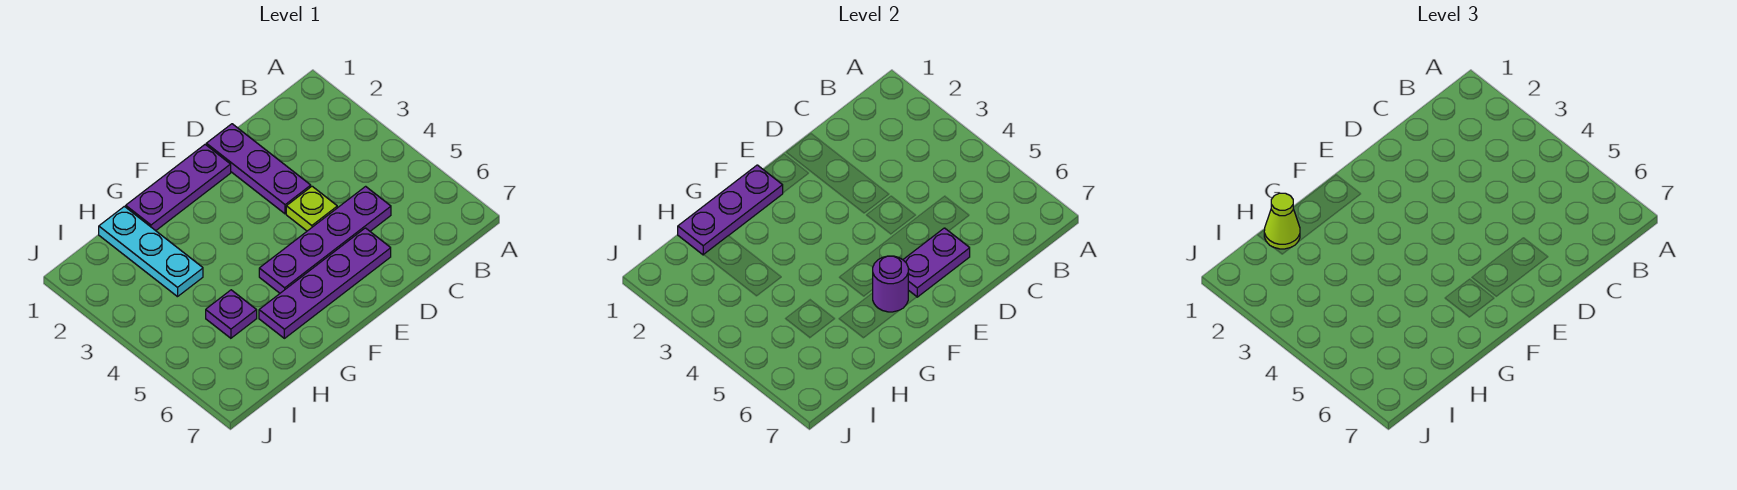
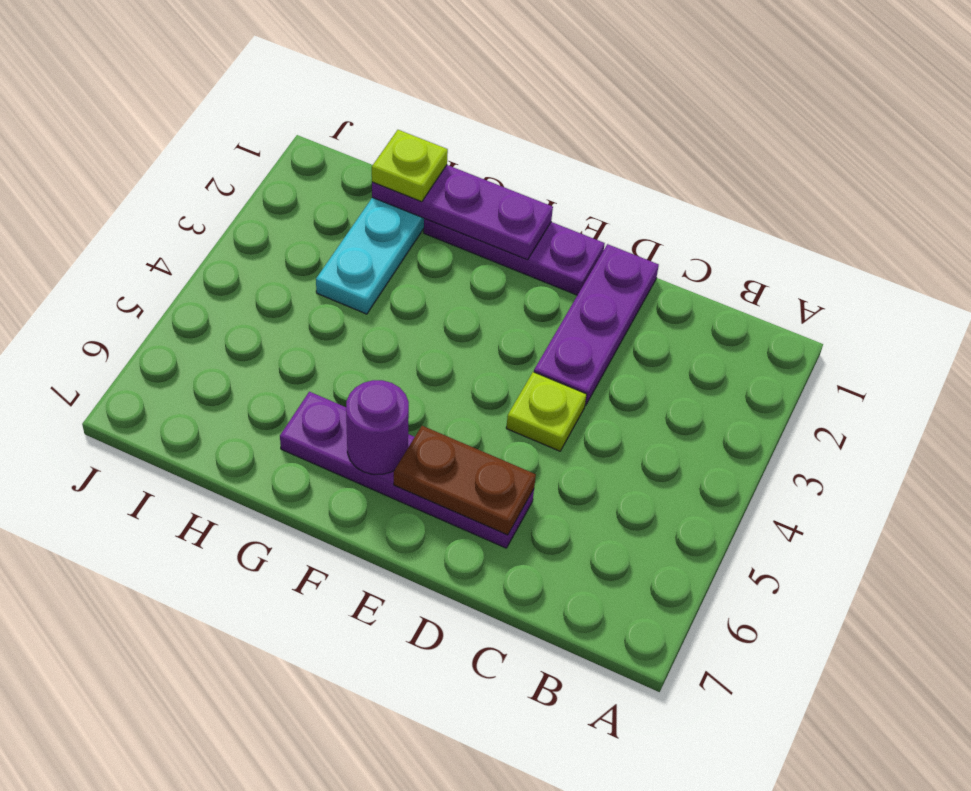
purple 1x4 plate [259,186,391,293] -> none
purple 1x2 plate [903,228,970,297] -> brown 1x2 plate [394,426,536,535]
lime 1x1 cone [1264,193,1300,249] -> lime 1x1 plate [372,130,448,202]
purple 1x1 plate [206,290,257,338] -> none

